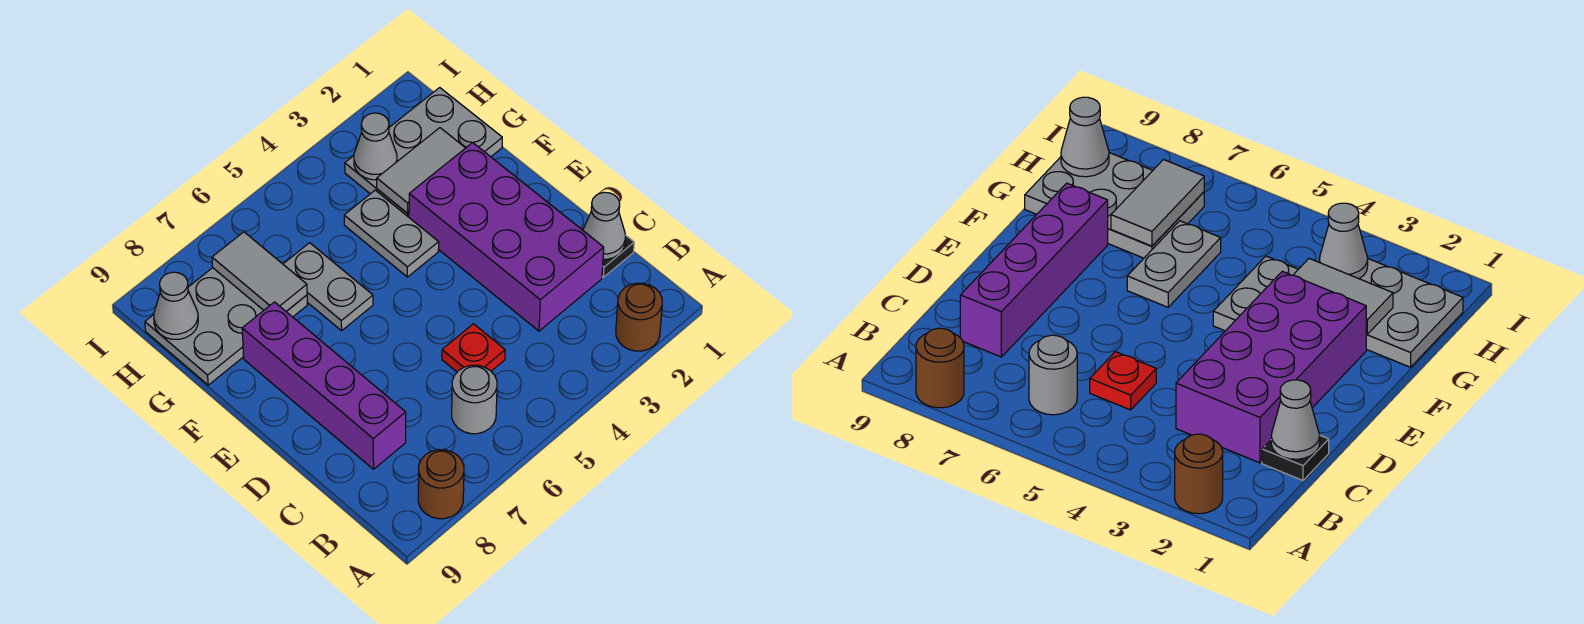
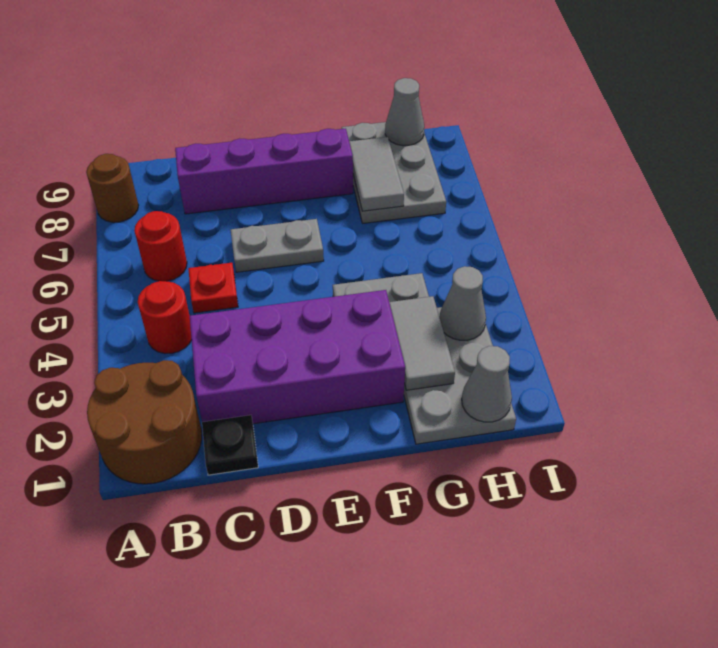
brown 1x1 round brick [616,283,662,351] -> brown 2x2 round brick [87,360,202,484]
none -> red 1x1 round brick [138,281,192,354]
grey 1x1 round brick [452,365,497,434] -> red 1x1 round brick [134,211,187,281]
grey 1x1 cone [583,192,625,259] -> grey 1x1 cone moved to [462,346,512,422]
grey 1x2 plate [283,243,373,331] -> grey 1x2 plate moved to [231,219,324,272]
grey 1x2 tile [212,232,307,311] -> grey 1x2 tile turned to [349,137,404,211]

